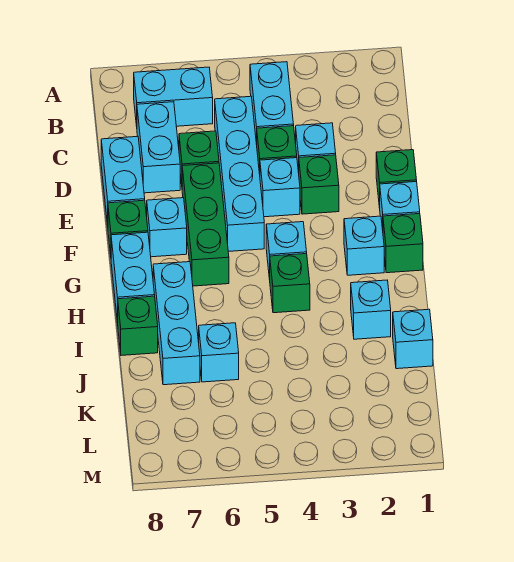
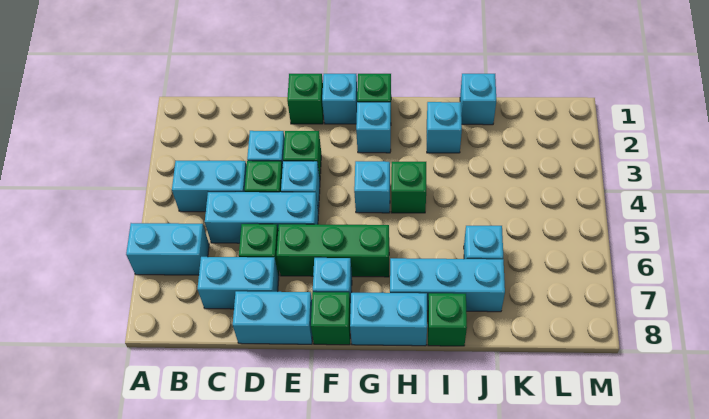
cyan 1x2 brick [134,67,213,126] -> cyan 1x2 brick turned to [126,223,209,275]
cyan 1x4 brick [215,96,264,252] -> cyan 1x3 brick [205,192,318,243]

